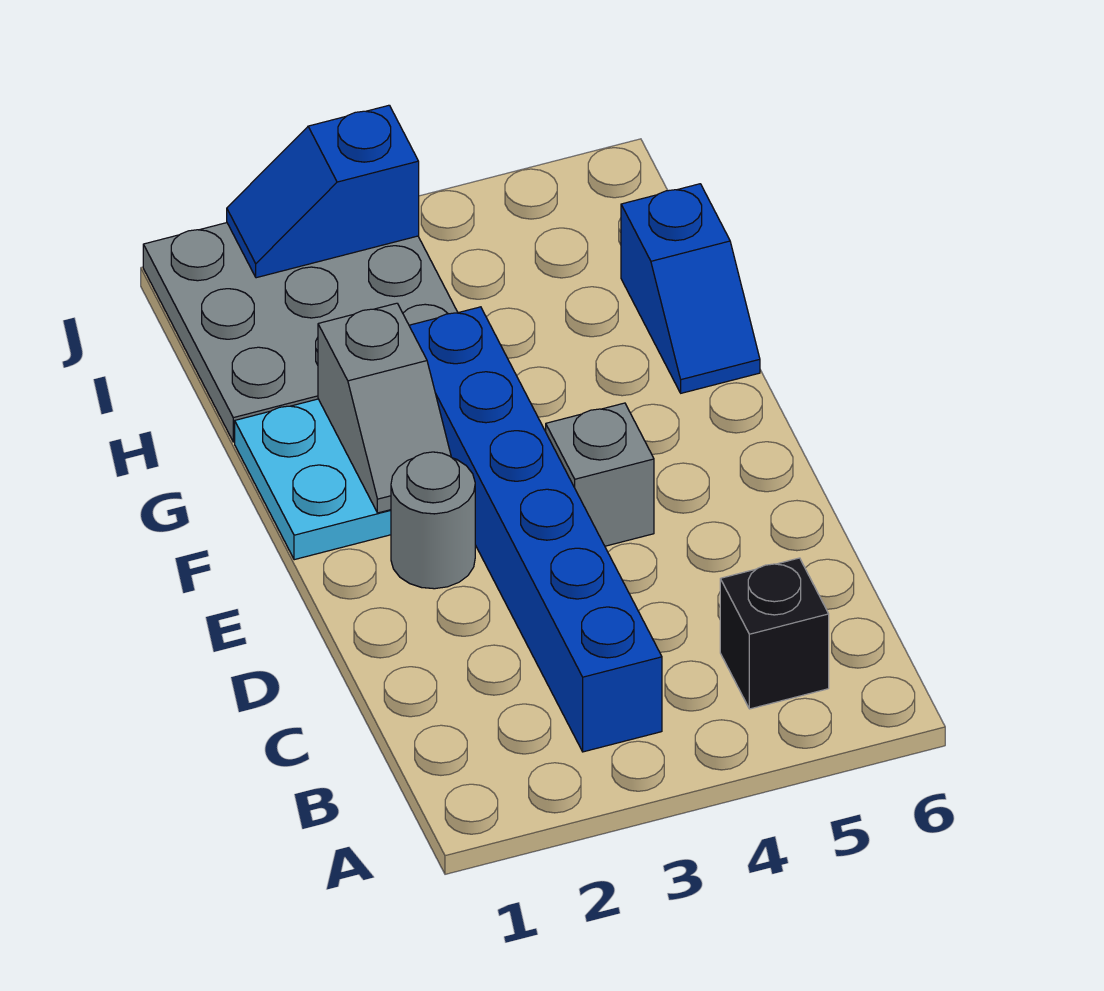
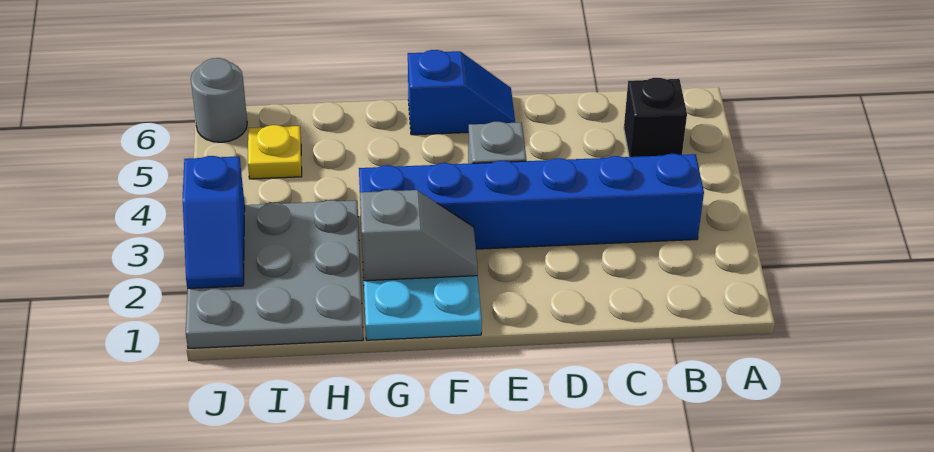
grey 1x1 round brick [391,452,475,589] -> grey 1x1 round brick moved to [191,58,247,142]
blue 1x2 slope [621,184,760,393] -> blue 1x2 slope moved to [408,50,515,135]
none -> yellow 1x1 plate [248,125,302,179]

